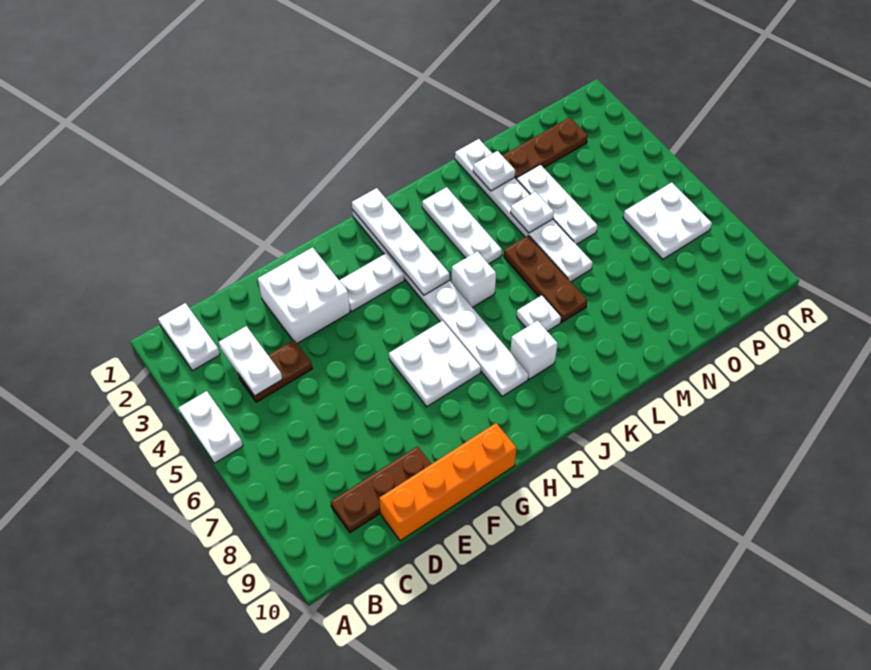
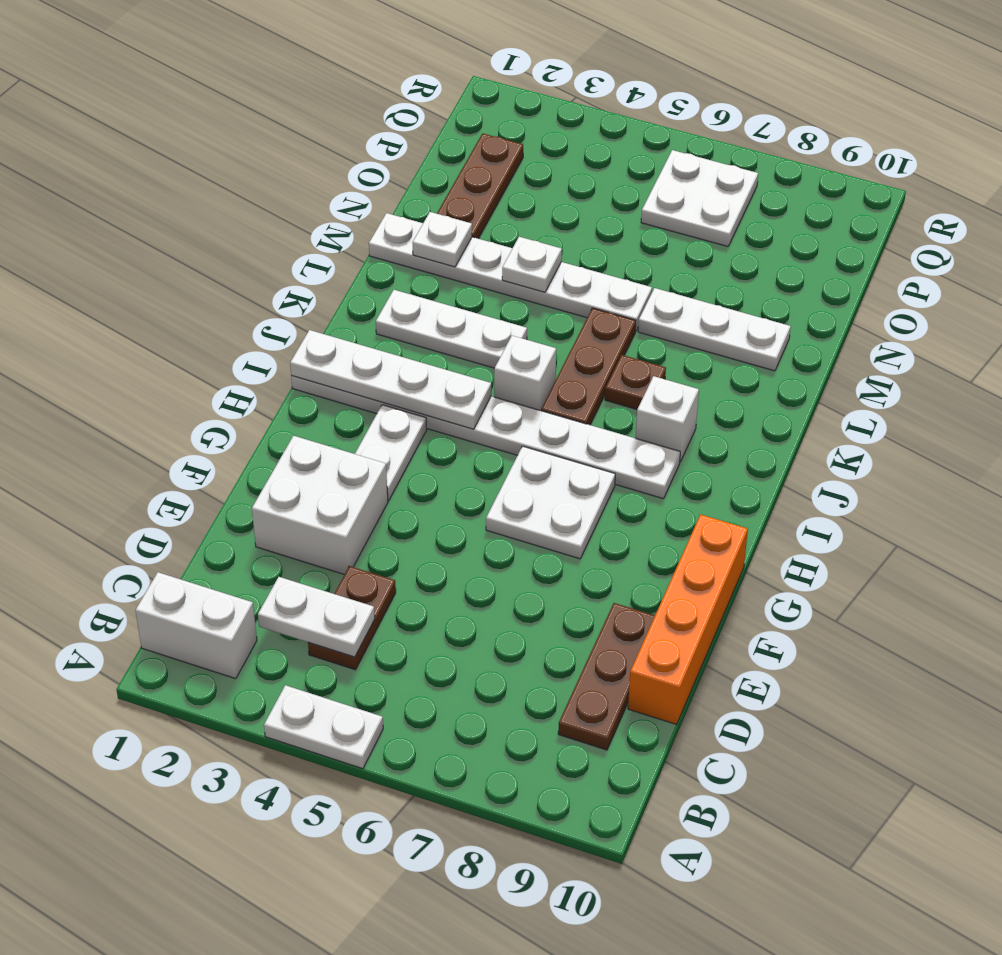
white 1x2 plate [158,303,220,371] -> white 1x2 brick [135,572,257,679]
white 1x1 plate [517,295,561,331] -> brown 1x1 plate [605,355,666,409]
brown 1x3 plate [504,235,587,322] -> brown 1x3 plate turned to [541,308,636,425]
white 1x3 plate [517,165,597,245] -> white 1x3 plate moved to [638,288,791,371]

